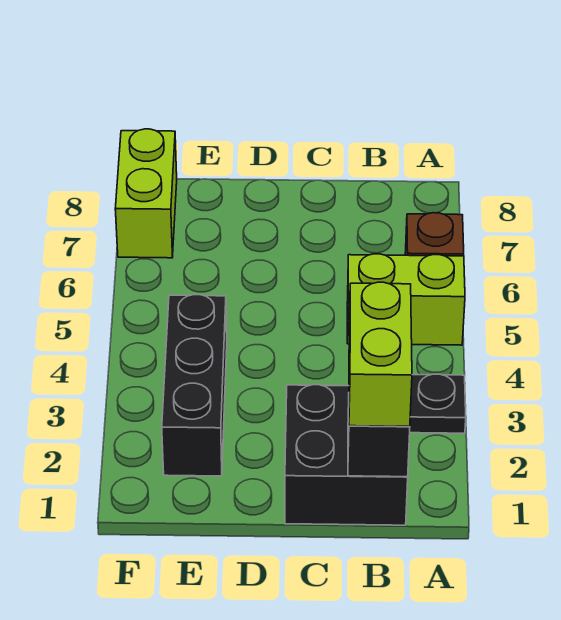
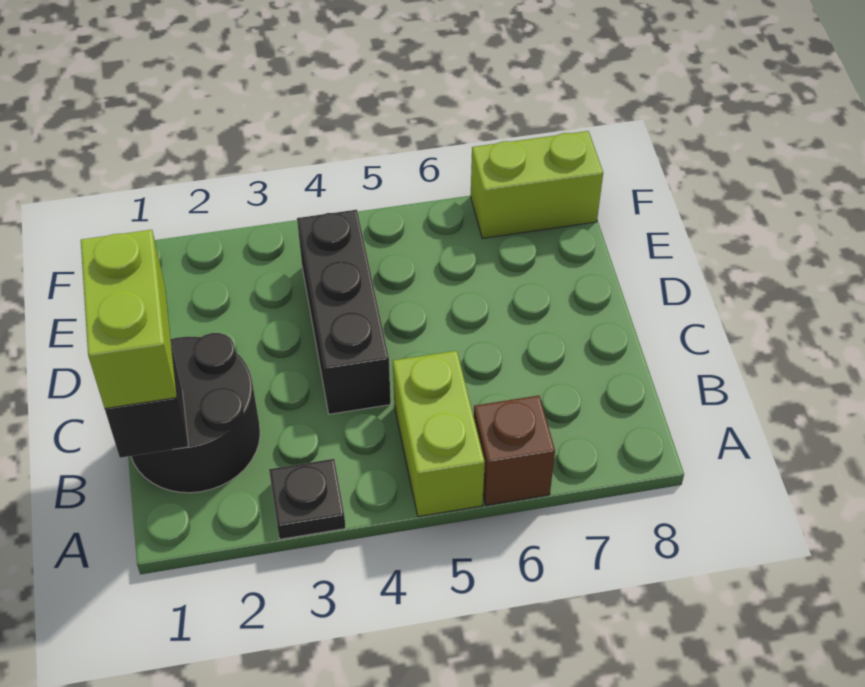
black 2x2 brick [285,385,408,525] -> black 2x2 round brick [131,333,260,493]
lime 1x2 brick [349,282,412,426] -> lime 1x2 brick turned to [81,230,177,409]
black 1x3 brick [162,295,227,476] -> black 1x3 brick turned to [297,210,391,414]

